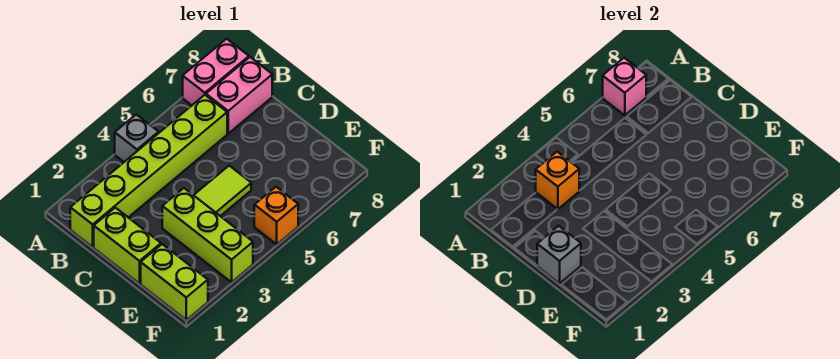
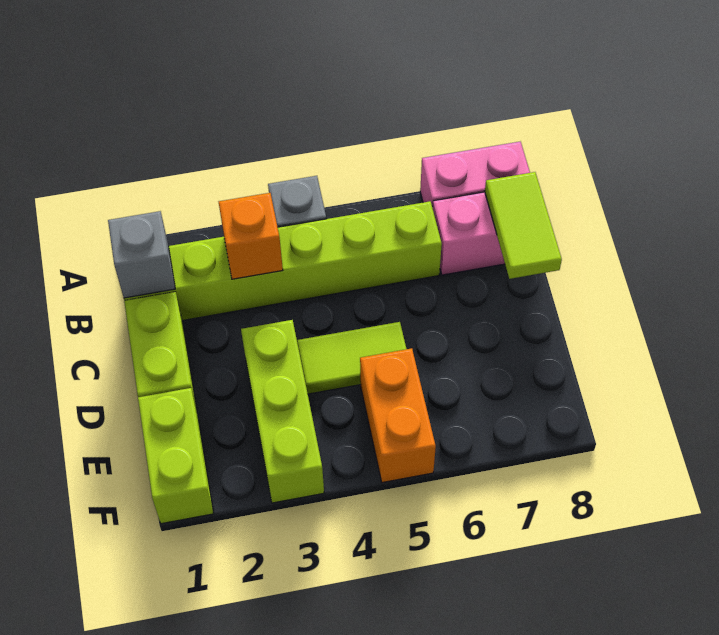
pink 1x1 brick [603,58,646,115] -> none
none -> lime 1x2 tile [485,172,562,279]
grey 1x1 brick [537,226,581,284] -> grey 1x1 brick moved to [108,211,175,298]
orange 1x1 brick [254,187,298,244] -> orange 1x2 brick [360,348,436,483]

